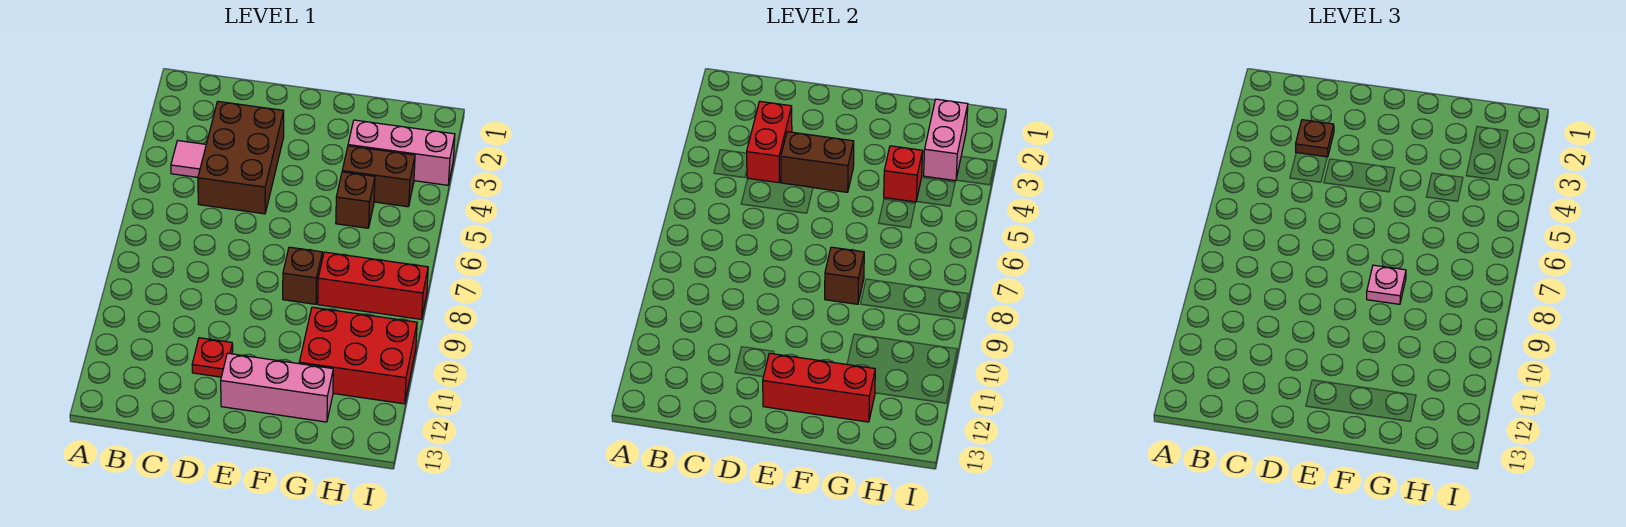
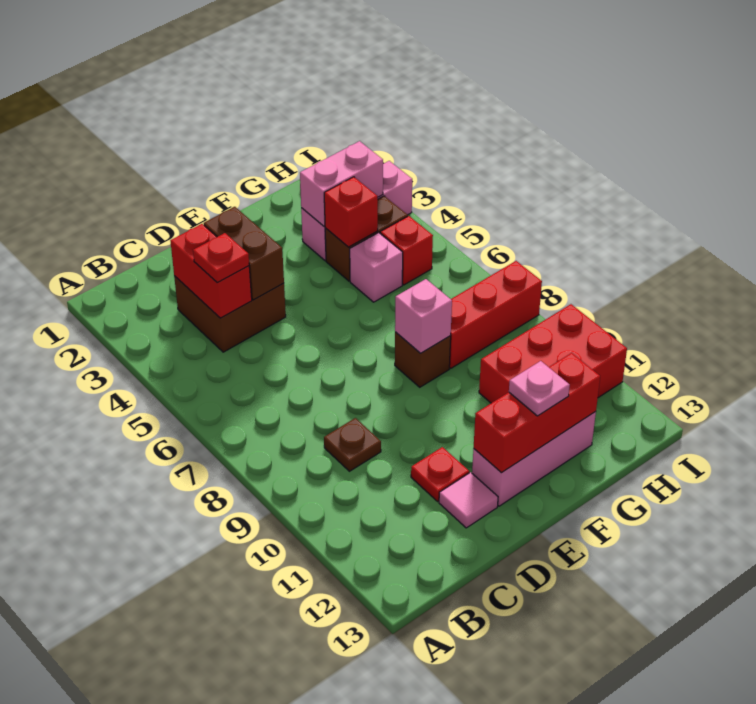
pink 1x1 tile [171,141,206,177] -> pink 1x1 tile moved to [439,472,498,528]
brown 2x3 brick [198,102,284,214] -> brown 2x2 brick [174,276,286,352]
brown 1x1 plate [1296,120,1334,157] -> brown 1x1 plate moved to [324,418,381,471]
none -> red 1x1 plate [193,233,249,282]
brown 1x2 brick [781,132,854,192] -> brown 1x2 brick turned to [204,207,284,300]
brown 1x1 brick [825,247,864,304] -> pink 1x1 brick [395,279,452,353]
pink 1x1 plate [1367,265,1406,304] -> pink 1x1 plate moved to [509,361,570,416]
brown 1x1 brick [336,172,375,228] -> pink 1x1 brick [350,233,403,302]
pink 1x2 brick [924,99,968,181] -> pink 1x2 brick turned to [300,141,383,226]
none -> red 1x1 brick [380,216,433,285]

